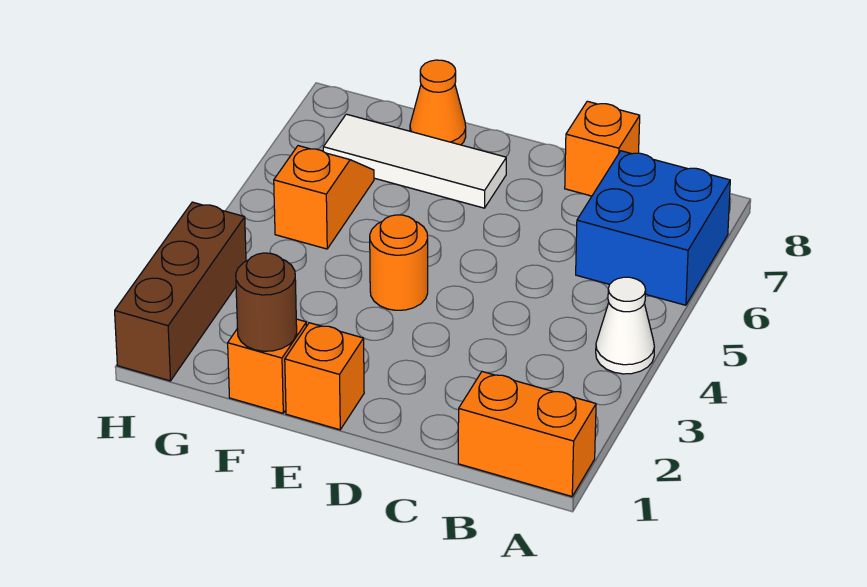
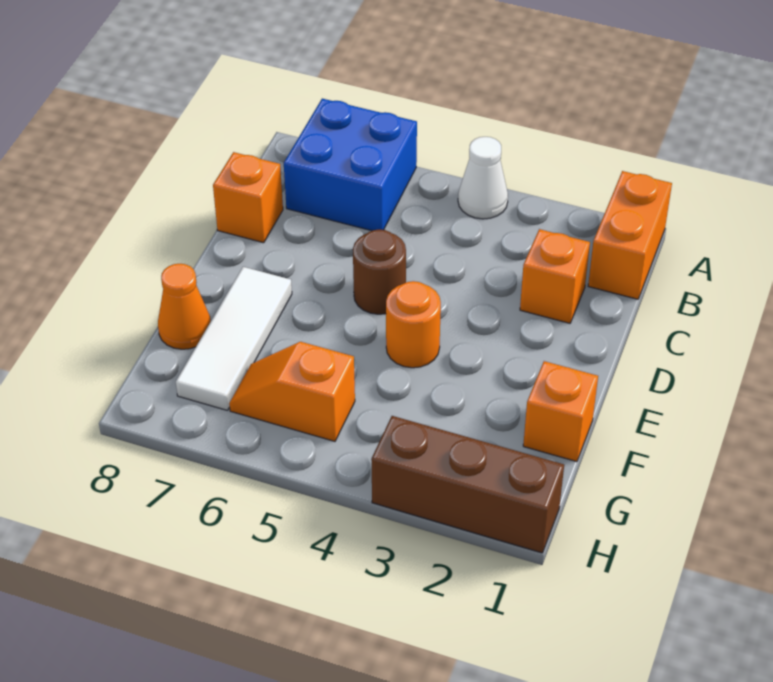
orange 1x1 brick [285,323,364,430] -> orange 1x1 brick moved to [520,229,590,323]
brown 1x1 round brick [236,253,297,351] -> brown 1x1 round brick moved to [353,229,406,314]

